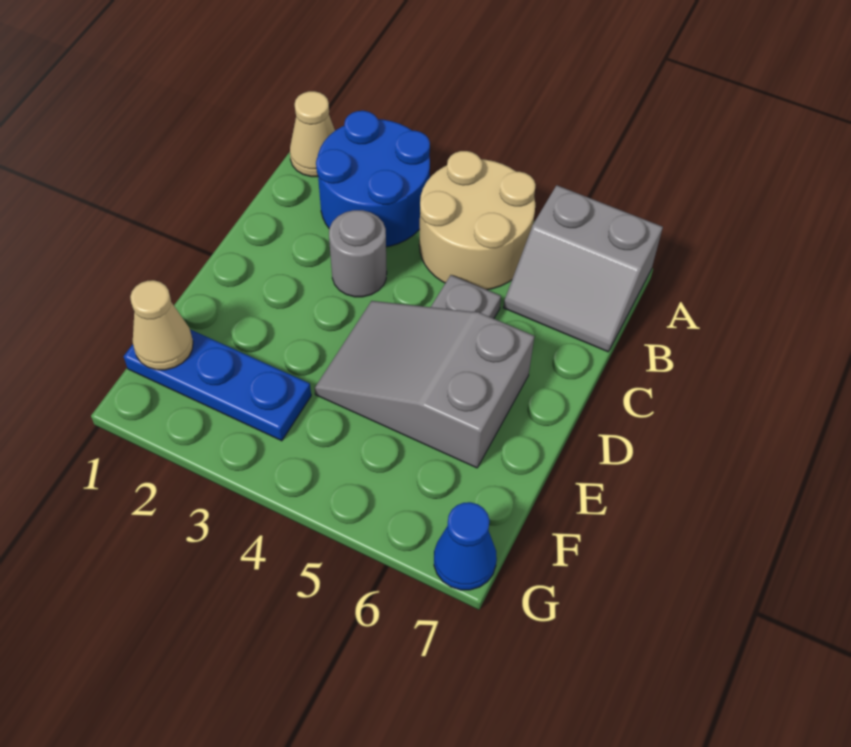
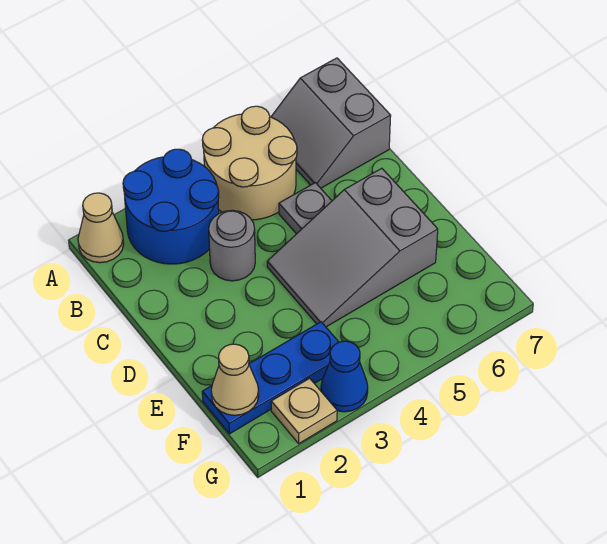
grey 2x2 slope [503,185,663,352] -> grey 2x2 slope turned to [271,58,391,188]
none -> tan 1x1 plate [271,378,337,443]
blue 1x1 cone [434,502,497,590] -> blue 1x1 cone moved to [321,341,368,412]

